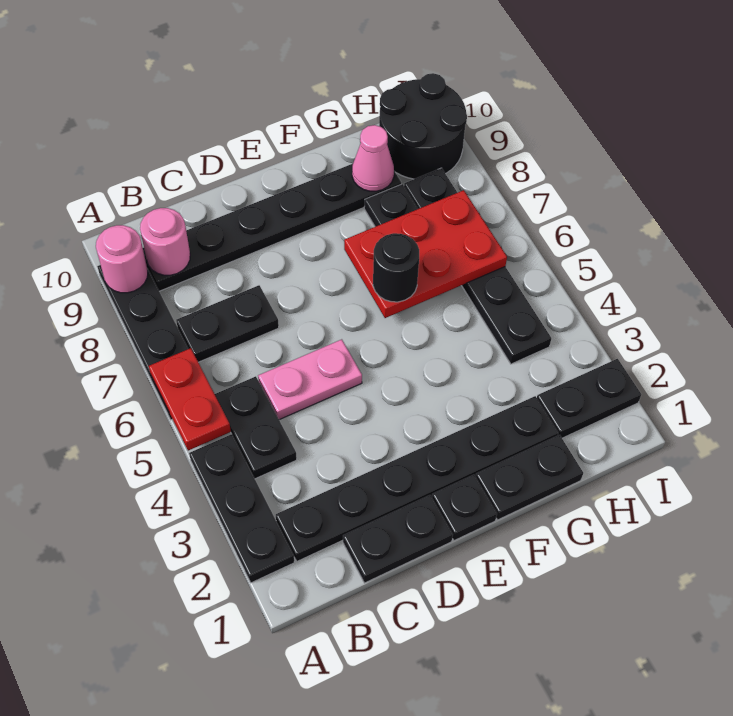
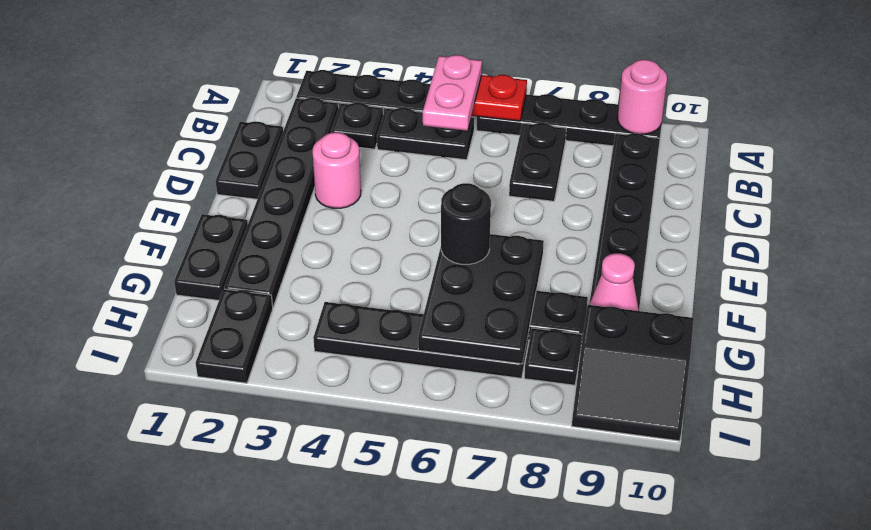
pink 1x1 round brick [140,208,190,275] -> pink 1x1 round brick moved to [312,132,361,208]
pink 1x2 plate [258,339,362,420] -> pink 1x2 plate moved to [423,55,482,131]
black 1x1 plate [432,475,497,541] -> black 1x1 plate moved to [331,103,383,149]
red 2x3 plate [344,190,507,318] -> black 2x3 plate [418,234,544,364]
black 2x2 round brick [379,73,467,179] -> black 2x2 slope [572,305,694,441]

